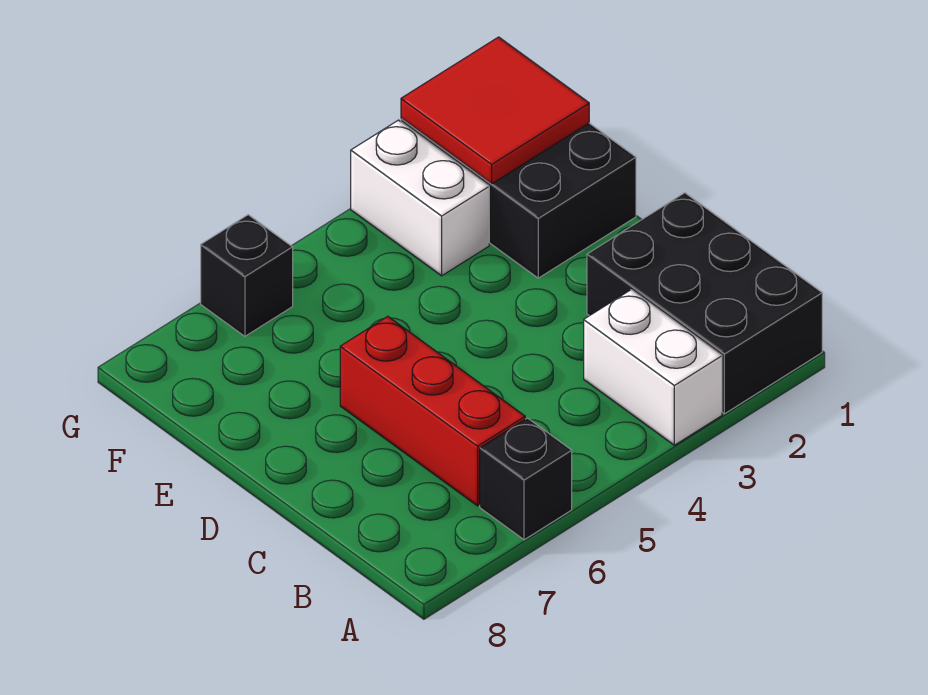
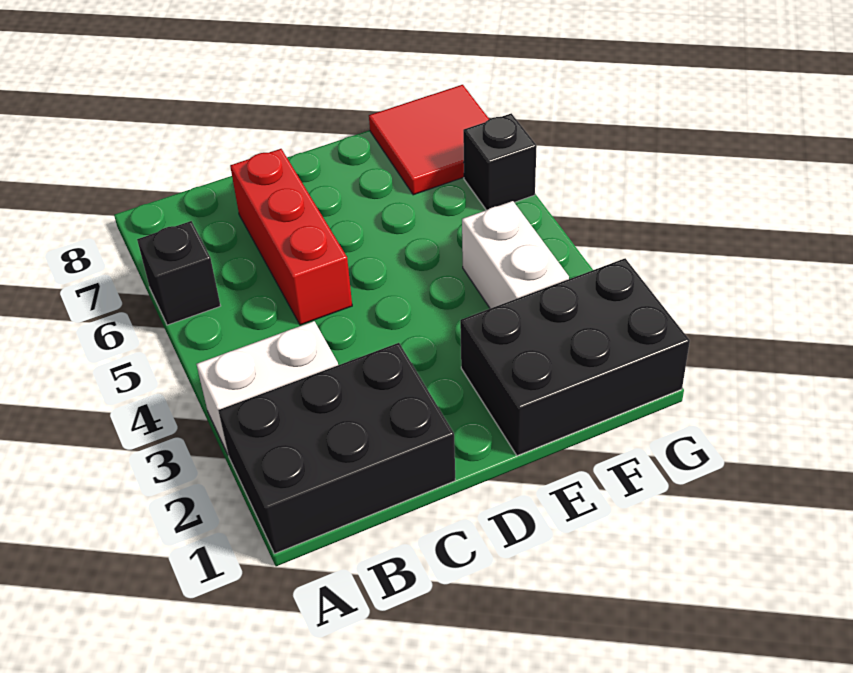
red 1x3 brick [340,316,525,506] -> red 1x3 brick turned to [230,149,352,325]
red 2x2 tile [401,37,589,184] -> red 2x2 tile moved to [369,85,489,195]
white 1x2 brick [351,120,489,276] -> white 1x2 brick turned to [462,201,569,308]

